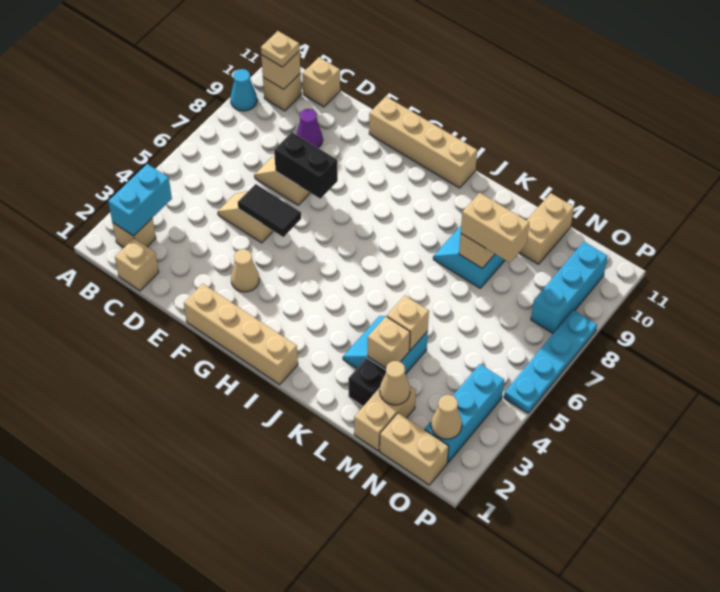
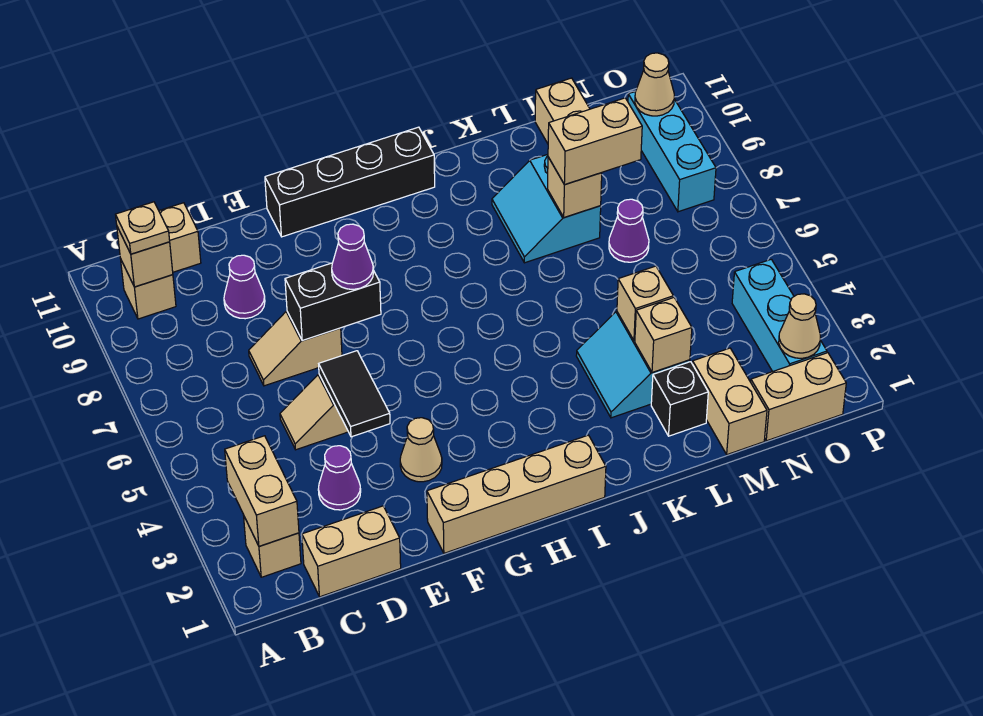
cyan 1x1 cone [230,69,257,111] -> none
cyan 1x2 brick [108,164,172,236] -> tan 1x2 brick [225,436,299,546]
tan 1x1 brick [115,238,159,291] -> tan 1x2 brick [302,506,401,597]
none -> purple 1x1 cone [318,446,361,510]
black 1x2 tile [238,184,301,237] -> black 1x2 tile turned to [319,351,390,437]
none -> purple 1x1 cone [332,224,373,289]
tan 1x4 brick [369,97,477,188] -> black 1x4 brick [265,127,435,237]
tan 1x1 cone [380,361,410,405] -> tan 1x1 cone moved to [635,53,674,116]
none -> purple 1x1 cone [609,199,649,262]
cyan 1x4 plate [504,310,597,413] -> none

